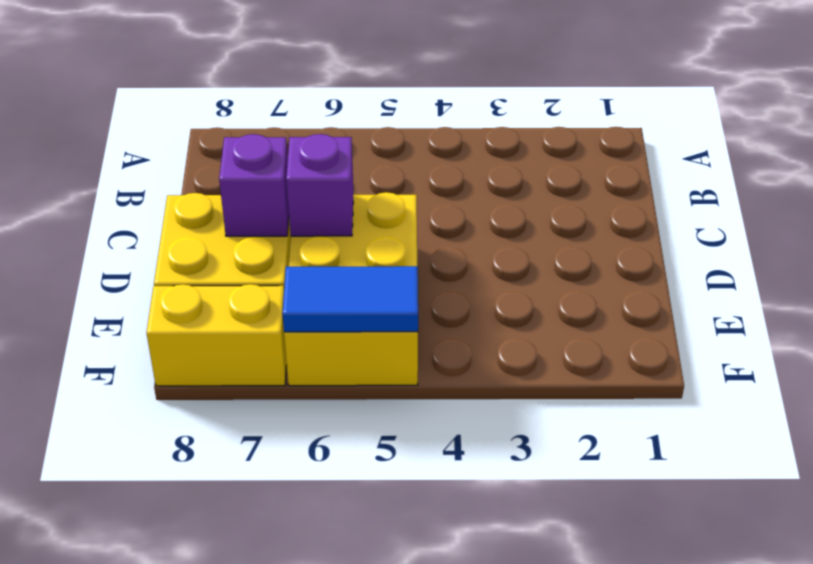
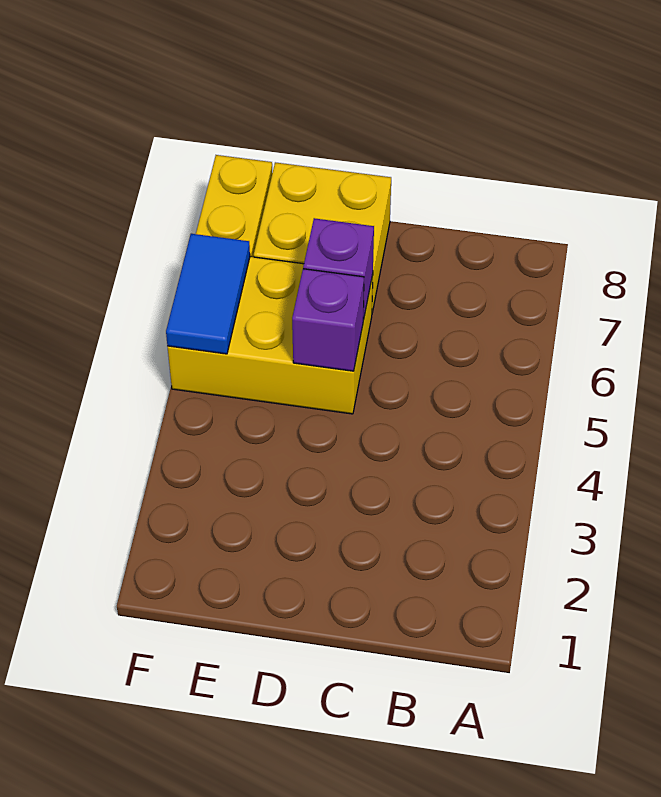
purple 1x1 brick [219,134,289,236] -> purple 1x1 brick moved to [292,269,364,371]

